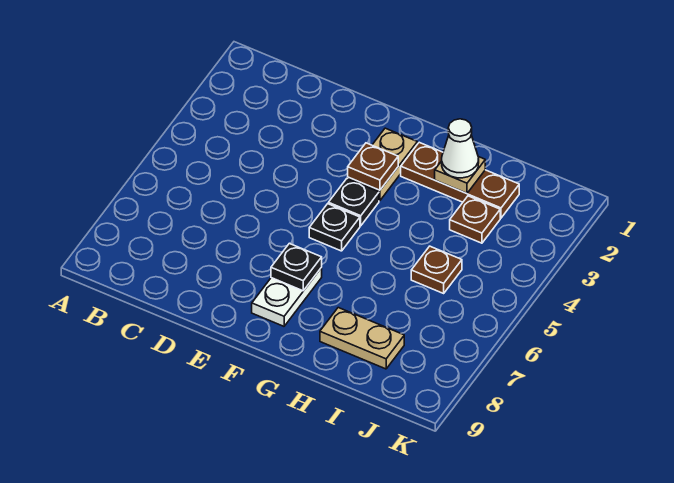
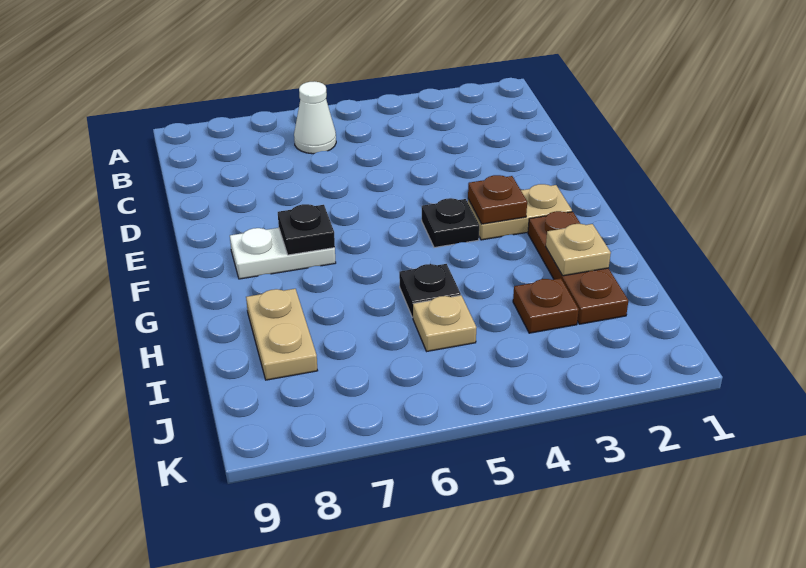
black 1x1 plate [309,204,360,251] -> black 1x1 plate moved to [399,264,461,317]
white 1x1 cone [442,119,479,178] -> white 1x1 cone moved to [294,81,336,154]
brown 1x1 plate [411,246,462,293] -> tan 1x1 plate [413,295,477,351]

